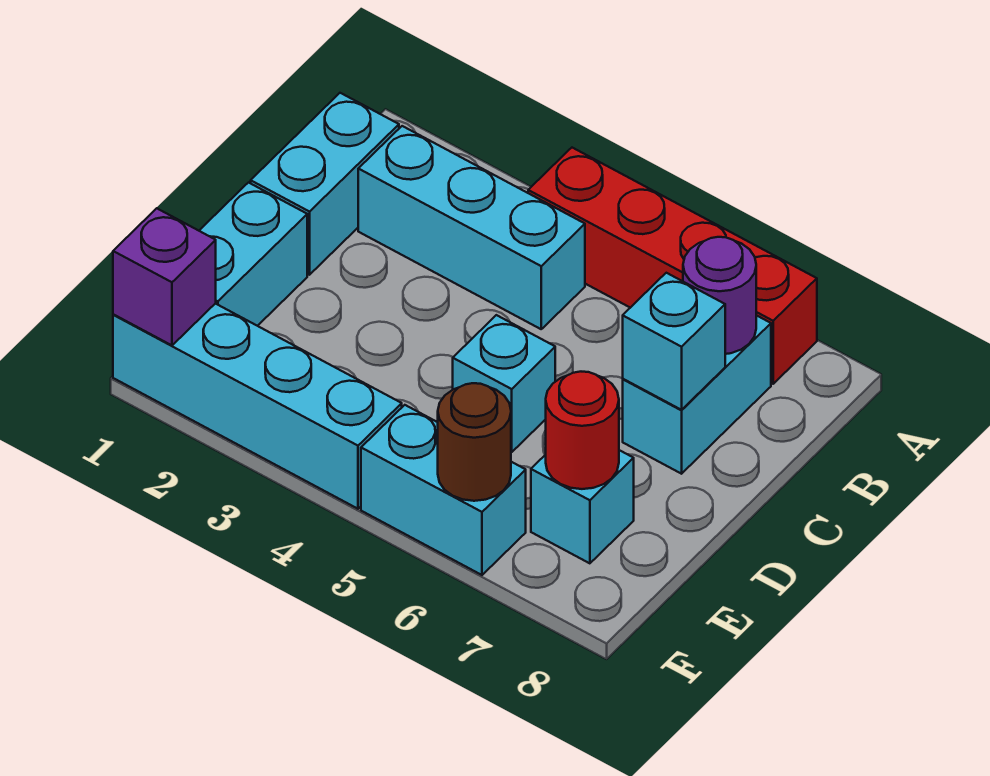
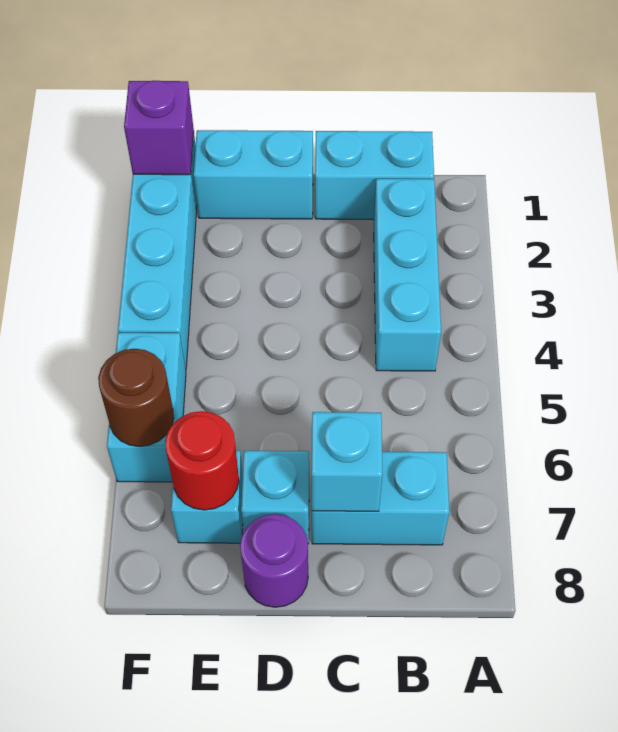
red 1x4 brick [528,148,817,384] -> none
purple 1x1 round brick [683,237,756,354] -> purple 1x1 round brick moved to [240,514,308,607]
cyan 1x1 brick [453,315,555,452] -> cyan 1x1 brick moved to [241,451,309,544]

